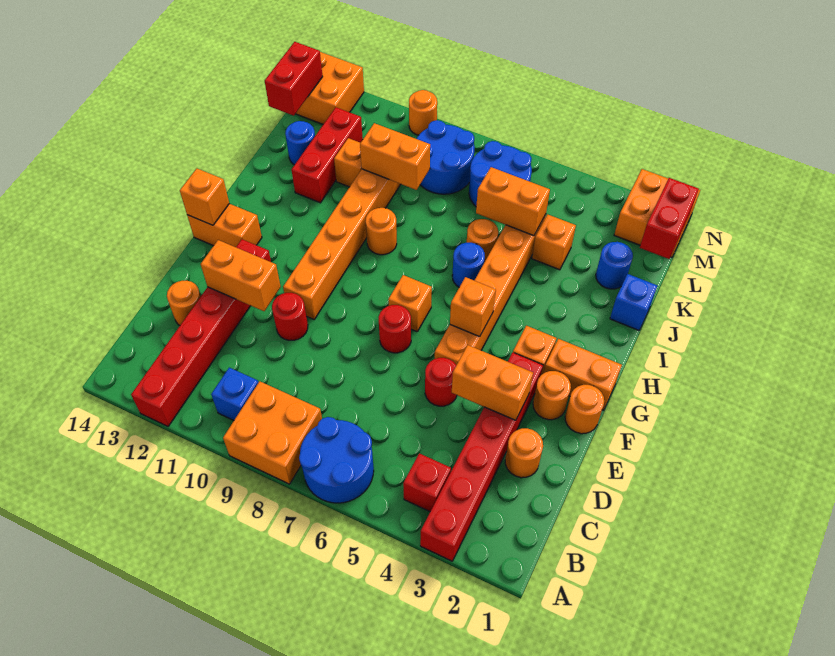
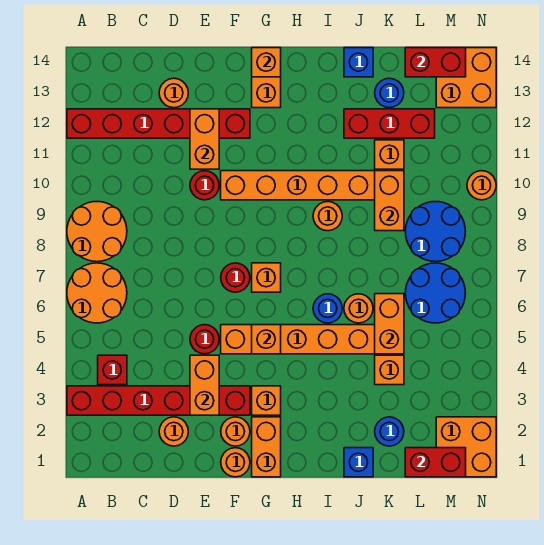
blue 2x2 round brick [299,417,374,503] -> orange 2x2 round brick [67,263,127,323]
orange 2x2 brick [223,381,322,484] -> orange 2x2 round brick [67,202,127,262]
blue 1x1 brick [211,368,259,420] -> blue 1x1 brick moved to [344,48,373,77]

